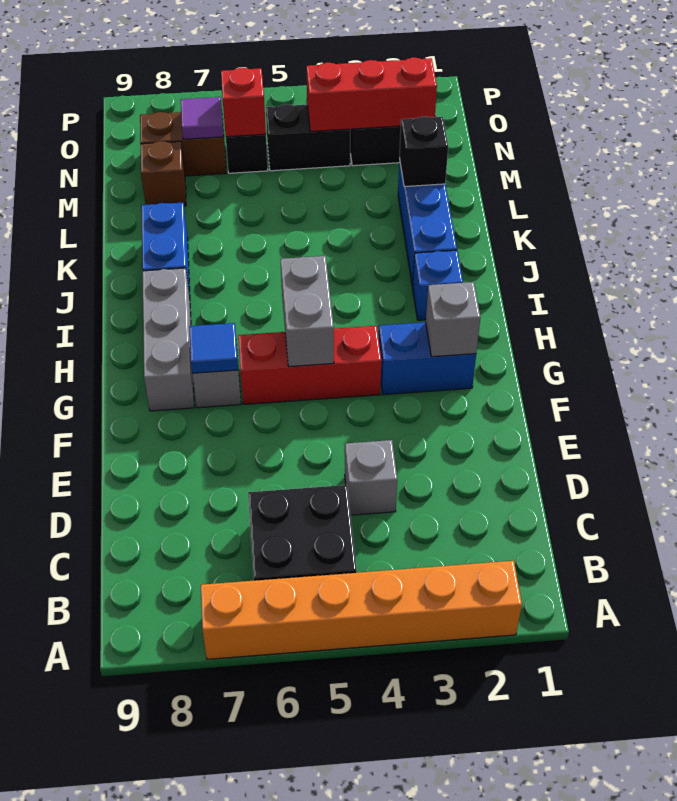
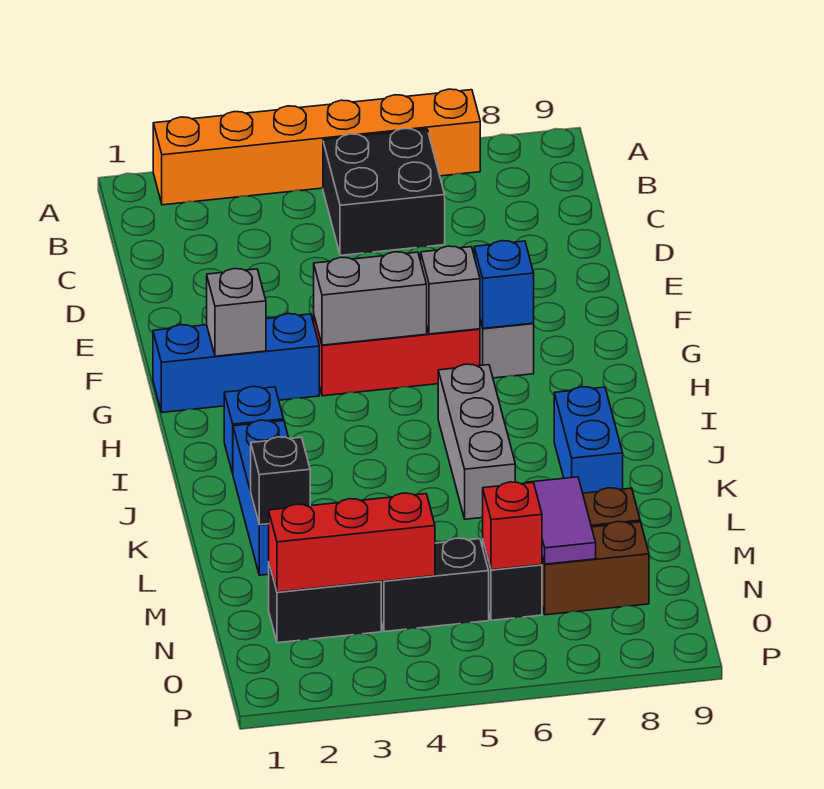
grey 1x1 brick [345,440,397,515] -> grey 1x1 brick moved to [421,246,480,334]
blue 1x2 brick [379,322,476,395] -> blue 1x3 brick [153,314,319,412]
grey 1x2 brick [281,256,334,367] -> grey 1x2 brick turned to [314,252,427,345]
blue 1x1 tile [189,323,238,373] -> blue 1x1 brick [474,241,534,328]
grey 1x3 brick [142,268,194,411] -> grey 1x3 brick moved to [438,364,515,519]
purple 1x1 tile [181,97,224,139] -> purple 1x2 tile [527,477,596,564]

